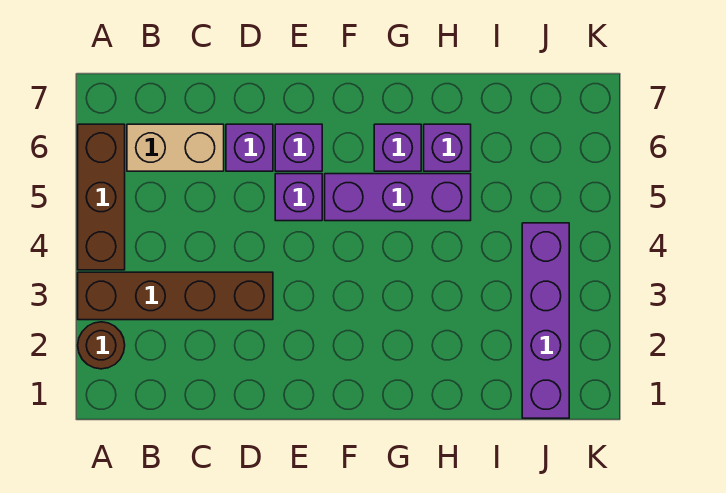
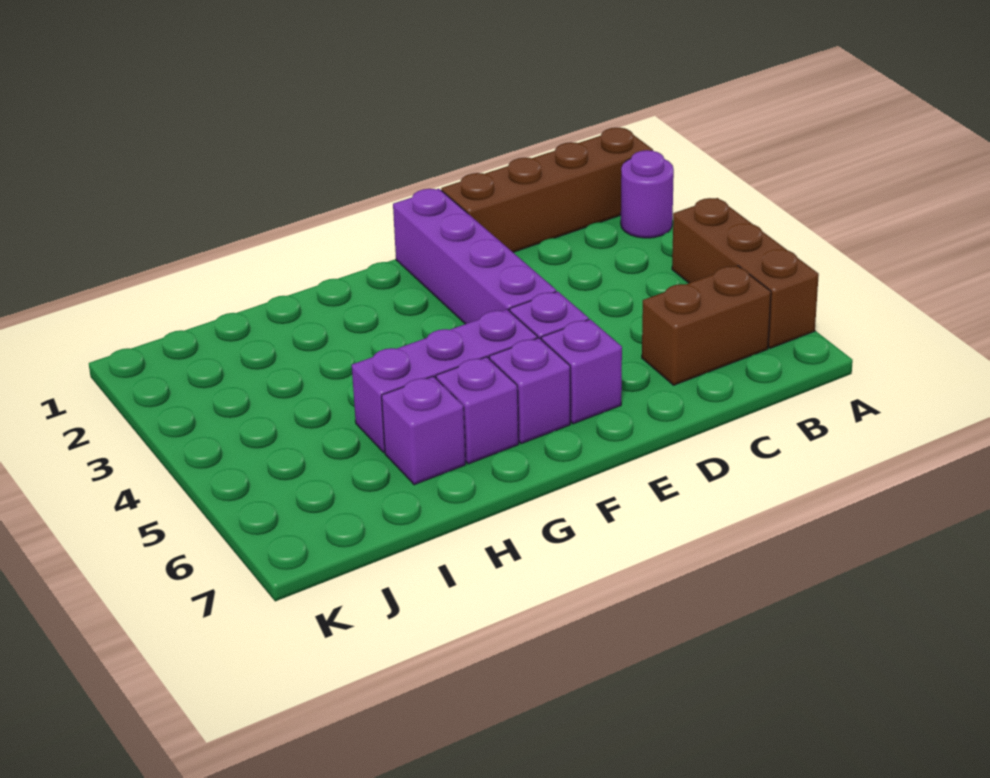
brown 1x1 round brick [78,322,125,369] -> purple 1x1 round brick [621,150,674,238]
brown 1x4 brick [78,272,273,320] -> brown 1x4 brick moved to [441,128,653,252]
tan 1x2 brick [127,124,224,171] -> brown 1x2 brick [642,266,771,385]
purple 1x1 brick [226,124,273,171] -> purple 1x1 brick moved to [489,338,570,444]
purple 1x4 brick [522,223,569,418] -> purple 1x4 brick moved to [393,189,556,324]

